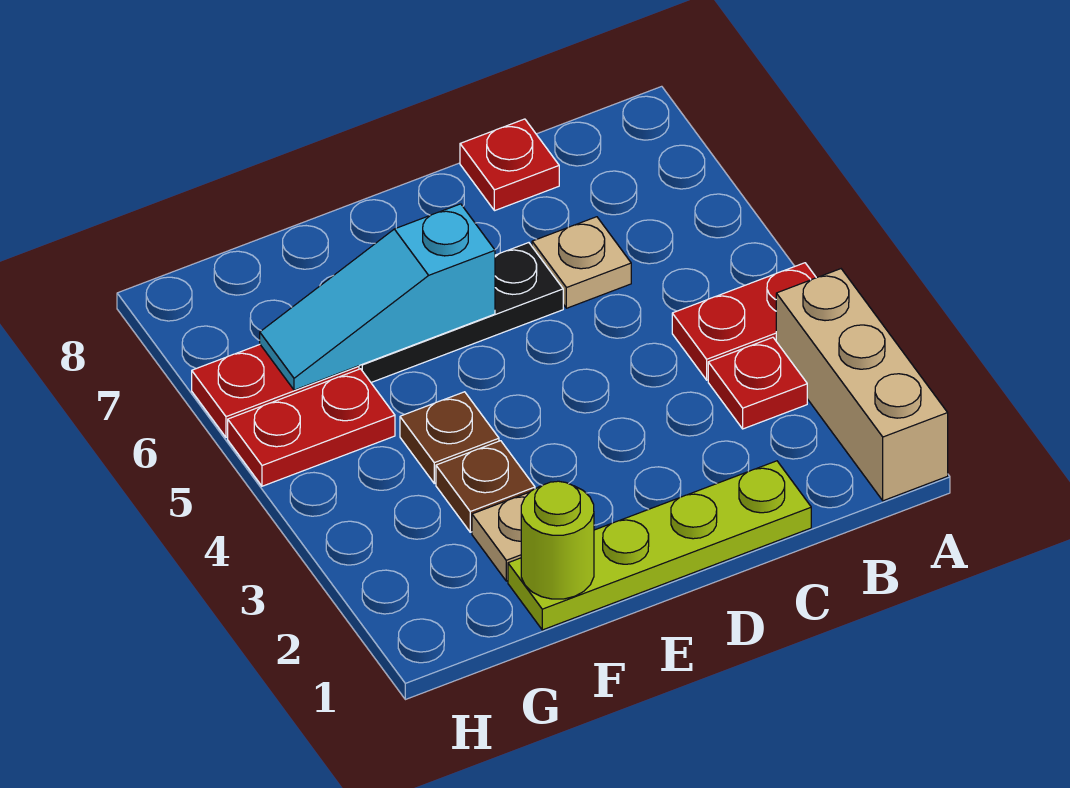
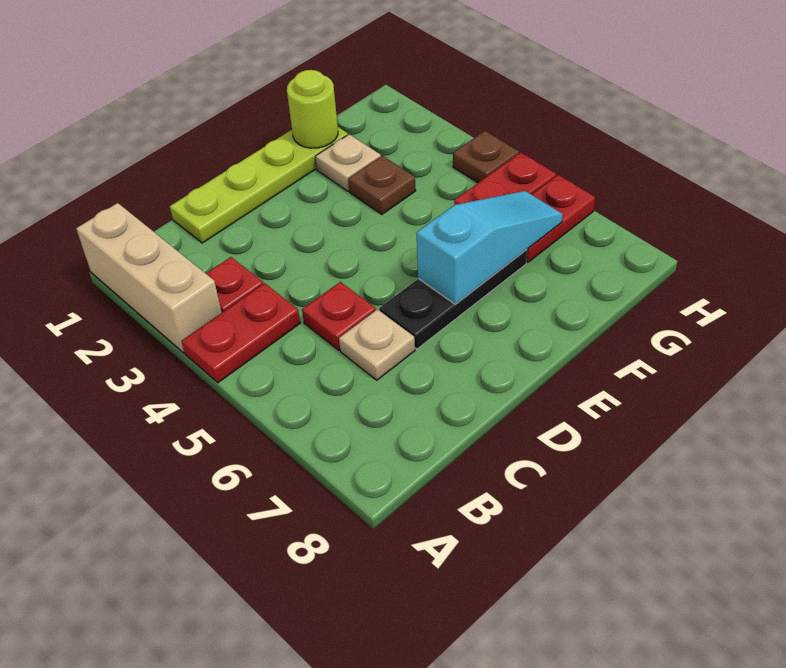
red 1x1 plate [460,119,559,211] -> red 1x1 plate moved to [302,282,376,350]
brown 1x1 plate [400,392,499,483] -> brown 1x1 plate moved to [453,131,519,183]

